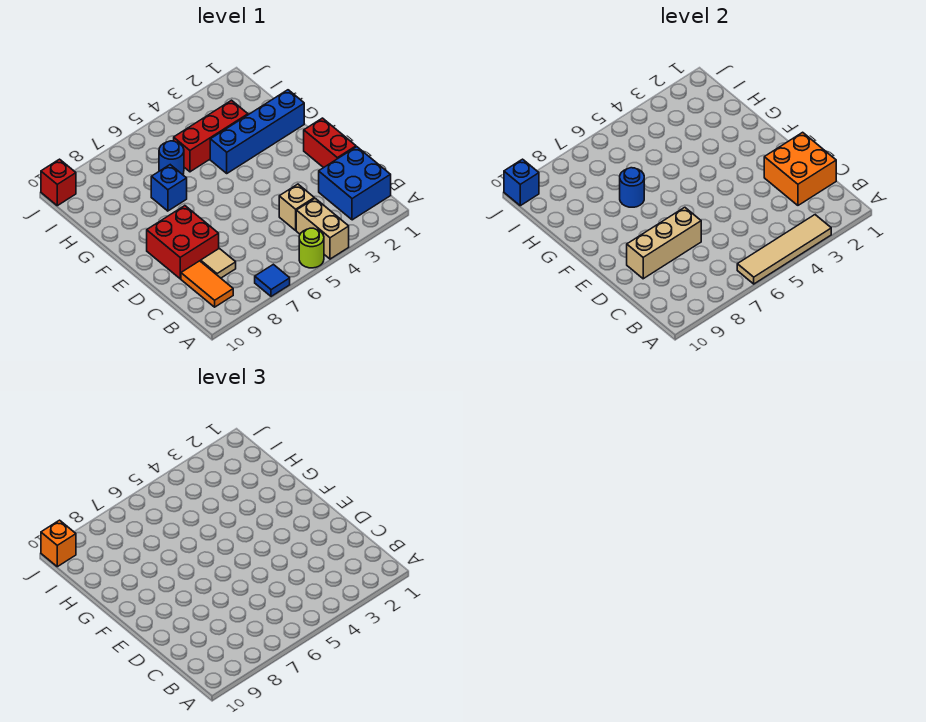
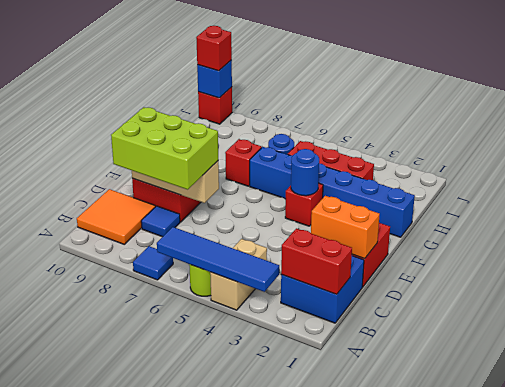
tan 1x4 tile [737,215,831,284] -> blue 1x4 tile [157,227,279,292]
none -> red 1x2 brick [281,228,352,294]
orange 1x2 tile [181,261,233,307] -> orange 2x2 tile [77,189,155,244]
orange 2x2 brick [764,132,836,205] -> orange 1x2 brick [311,196,380,259]
tan 1x1 brick [279,184,314,230] -> none
none -> lime 2x3 brick [111,107,218,189]
tan 1x1 tile [201,248,236,278] -> blue 1x1 tile [141,206,180,237]
none -> red 1x1 brick [285,183,323,226]
blue 1x4 brick [210,90,304,173] -> blue 1x6 brick [250,147,415,237]
blue 1x1 brick [151,165,187,211] -> red 1x1 brick [225,139,262,186]
blue 1x1 round brick [620,168,644,207] -> blue 1x1 round brick moved to [291,149,319,196]
orange 1x1 brick [41,520,76,567] -> red 1x1 brick [196,26,232,71]

